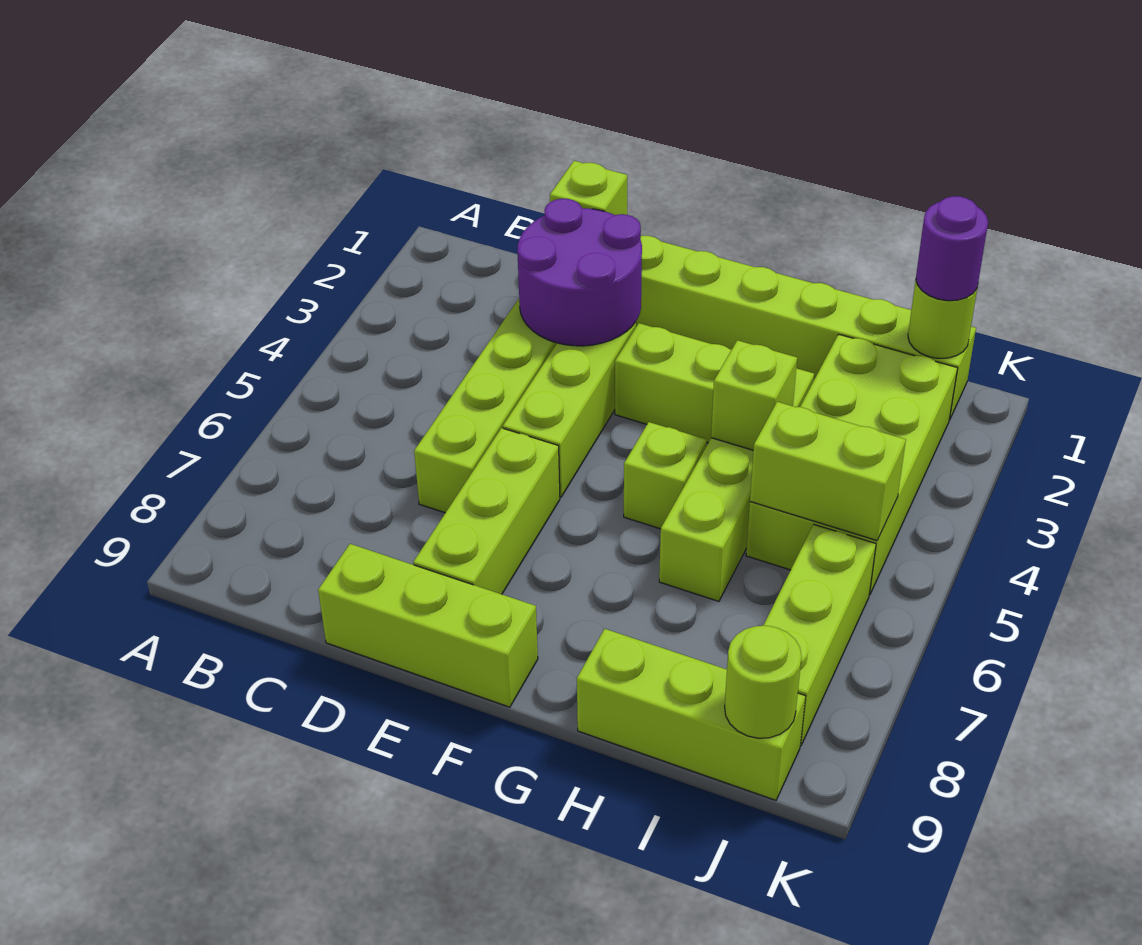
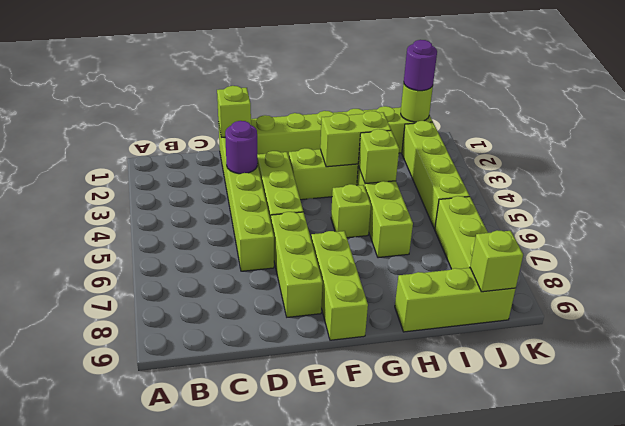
purple 2x2 round brick [517,199,642,346] -> purple 1x1 round brick [225,121,258,174]
lime 1x3 brick [318,544,538,707] -> lime 1x3 brick turned to [311,231,368,340]
lime 2x4 brick [746,334,958,595] -> lime 1x4 brick [402,121,469,229]
lime 1x2 brick [750,402,906,541] -> lime 1x2 brick moved to [320,111,391,167]
lime 1x1 round brick [725,626,802,738] -> lime 1x1 brick [470,230,523,292]

